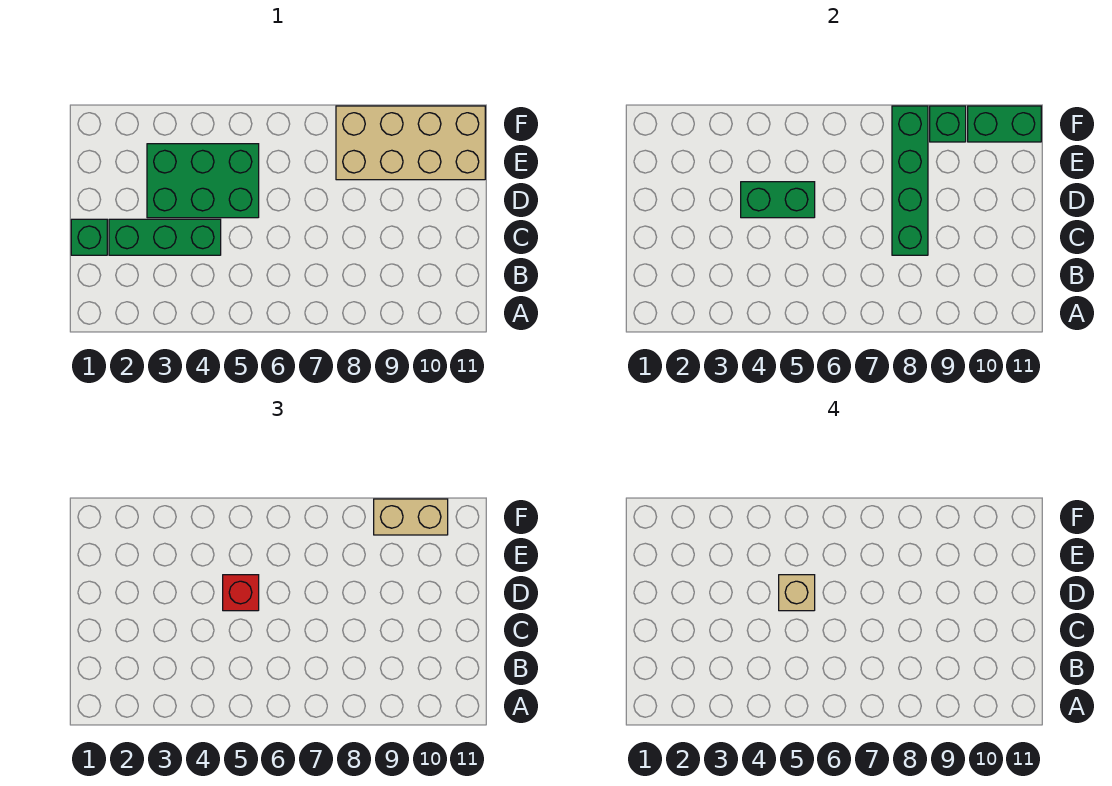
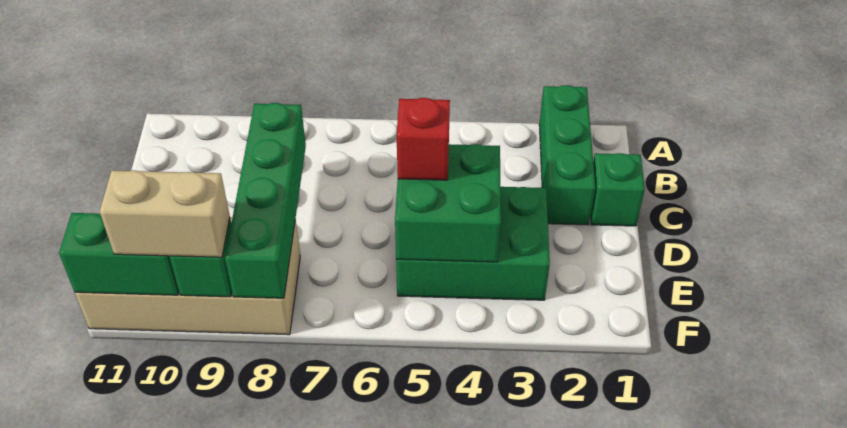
green 1x3 brick [109,219,221,255] -> green 1x3 brick turned to [539,85,595,225]
green 1x2 brick [741,182,815,218] -> green 2x2 brick [395,144,501,262]
tan 1x1 brick [779,575,815,611] -> none

